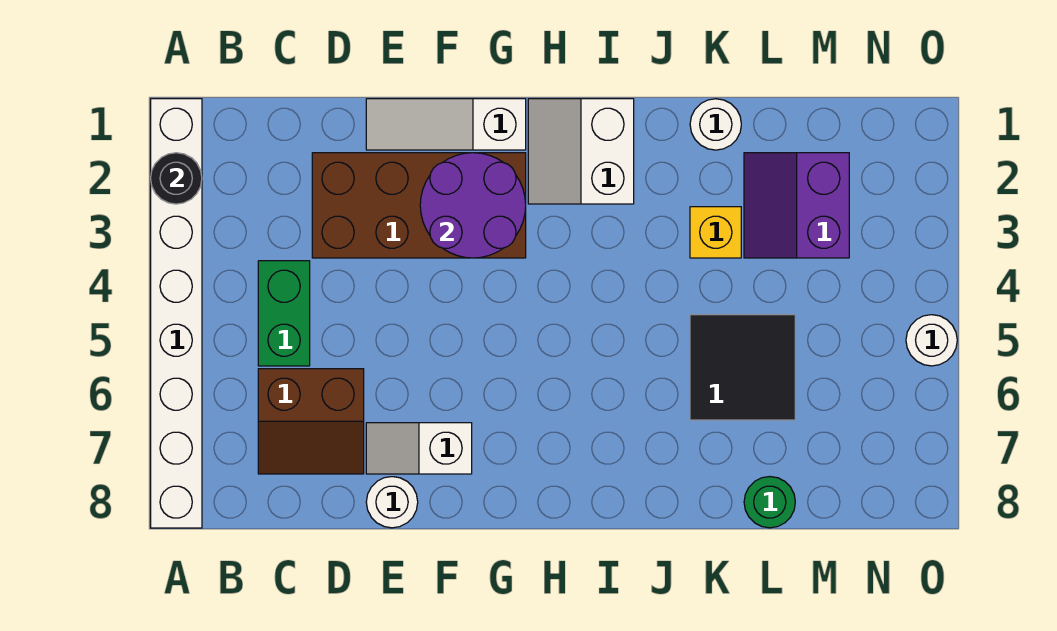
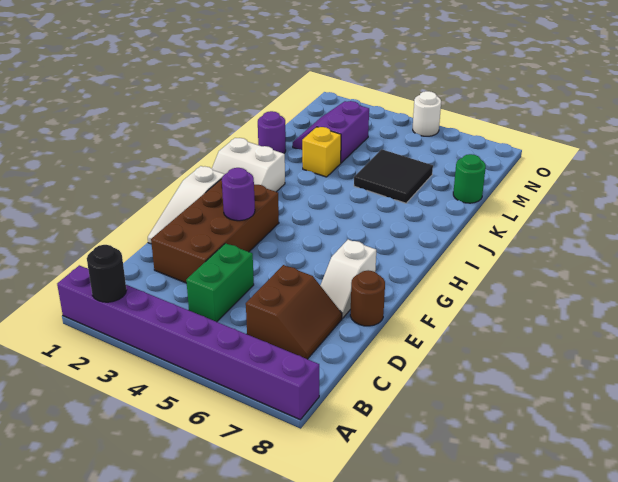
white 1x8 brick [151,99,202,528] -> purple 1x8 brick [57,265,319,420]
green 1x2 brick [258,261,310,366] -> green 1x2 brick turned to [186,243,254,322]
white 1x1 round brick [366,477,418,528] -> brown 1x1 round brick [350,270,385,326]
purple 2x2 round brick [420,153,526,258] -> purple 1x1 round brick [222,168,255,221]
white 1x1 round brick [690,99,741,150] -> purple 1x1 round brick [258,111,286,153]
purple 2x2 slope [744,153,849,258] -> purple 2x2 slope turned to [293,101,369,163]

